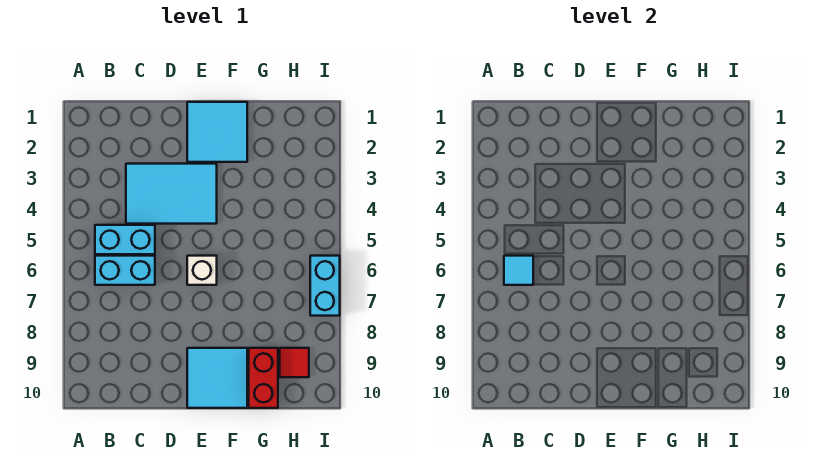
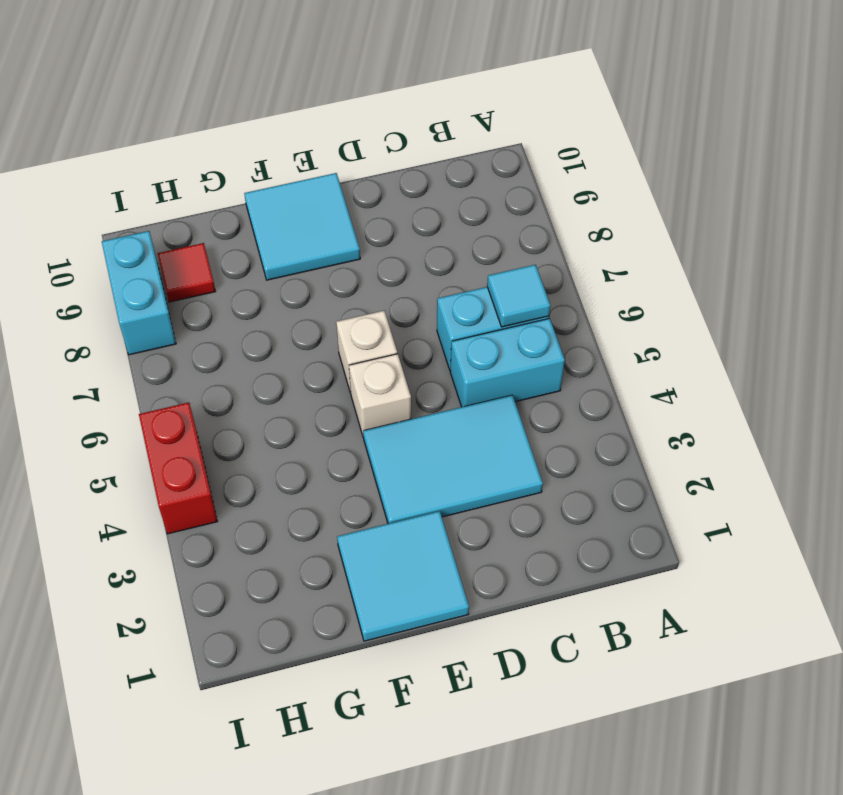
none -> white 1x1 brick [349,354,411,438]
red 1x2 brick [249,348,278,408] -> red 1x2 brick moved to [139,402,218,534]
cyan 1x2 brick [310,256,340,316] -> cyan 1x2 brick moved to [102,231,176,355]

